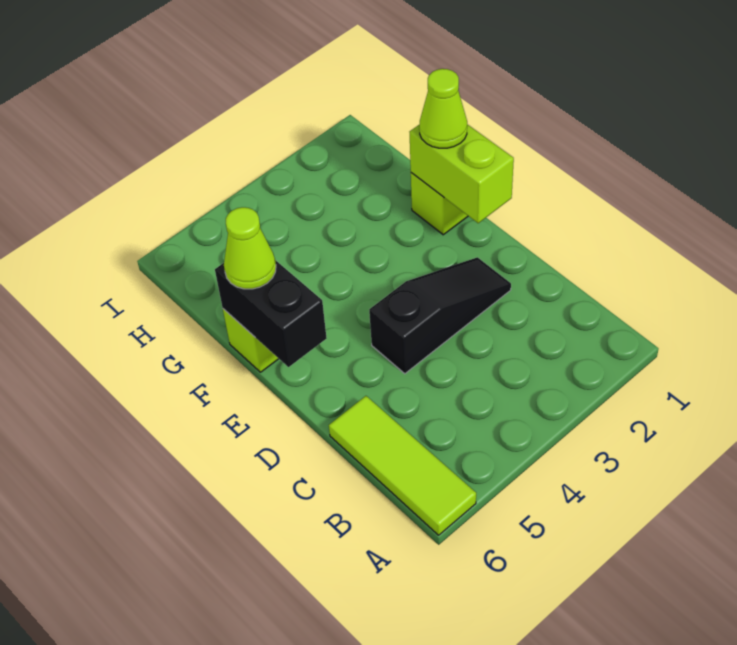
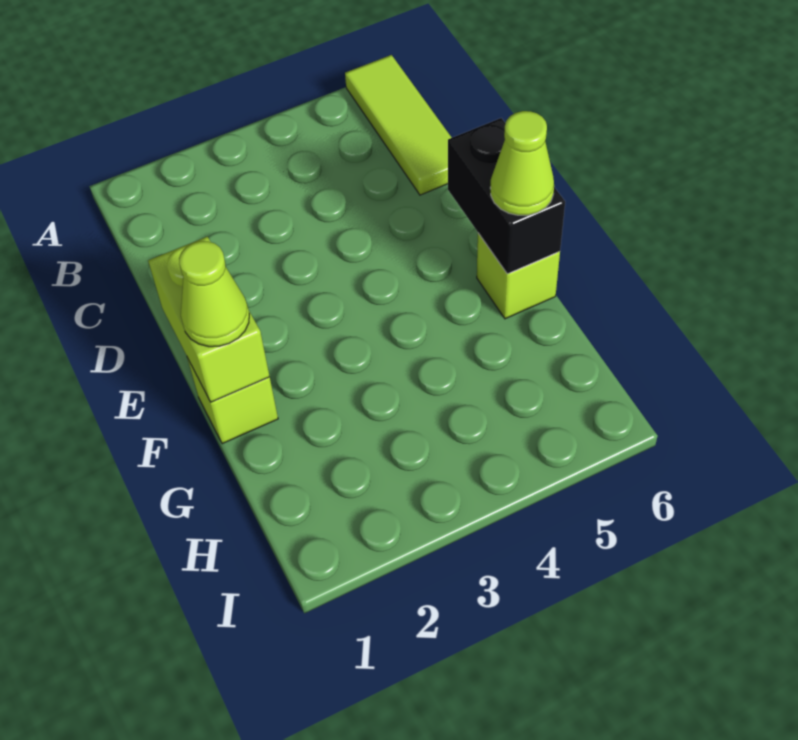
black 1x3 slope [369,257,511,374] -> none

